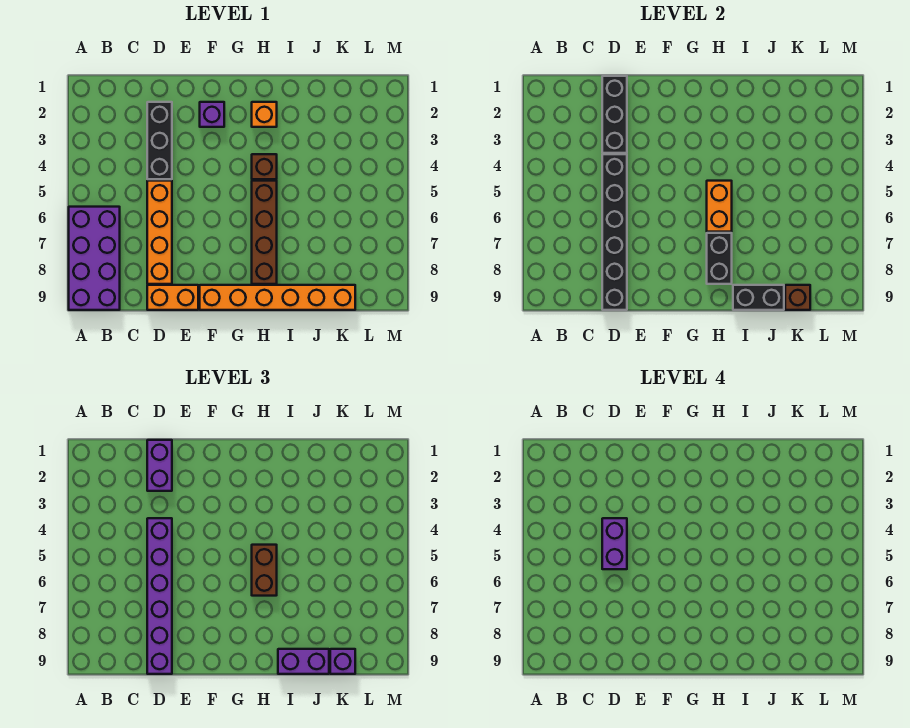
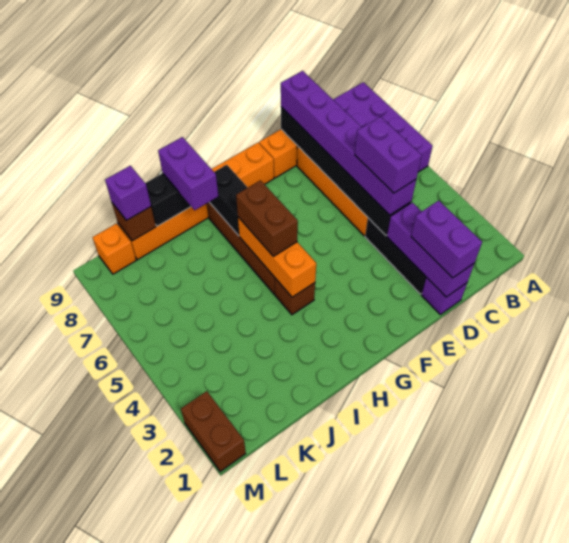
black 1x3 brick [602,76,627,153] -> purple 1x3 brick [387,203,474,297]
purple 1x1 brick [200,102,224,127] -> purple 1x1 brick moved to [422,277,467,315]
orange 1x1 brick [252,102,277,127] -> orange 1x1 brick moved to [92,224,136,274]
orange 1x2 brick [707,181,732,232] -> orange 1x3 brick [238,217,316,297]
purple 1x2 brick [278,649,329,674] -> purple 1x2 brick turned to [158,137,218,210]
none -> brown 1x2 brick [181,391,246,472]

